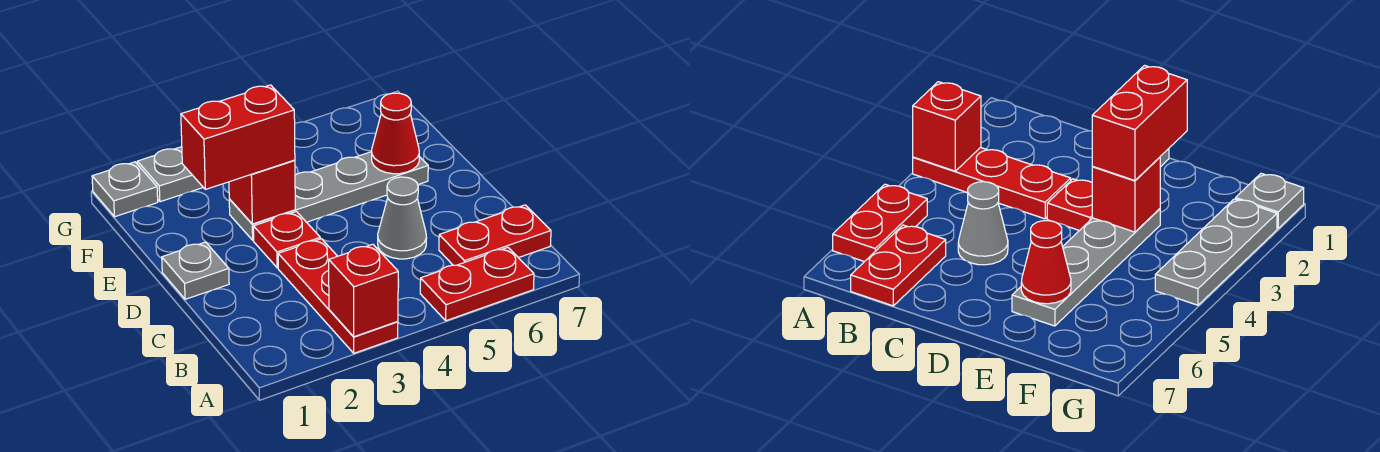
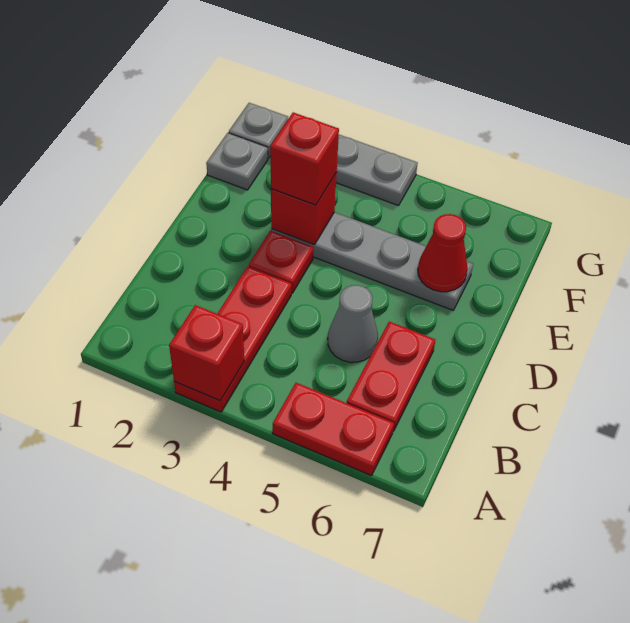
red 1x2 plate [439,205,551,265] -> red 1x2 plate turned to [347,322,435,431]
grey 1x1 plate [162,242,229,299] -> grey 1x1 plate moved to [206,133,268,190]
red 1x2 brick [181,85,295,189] -> red 1x1 brick [270,112,339,205]

